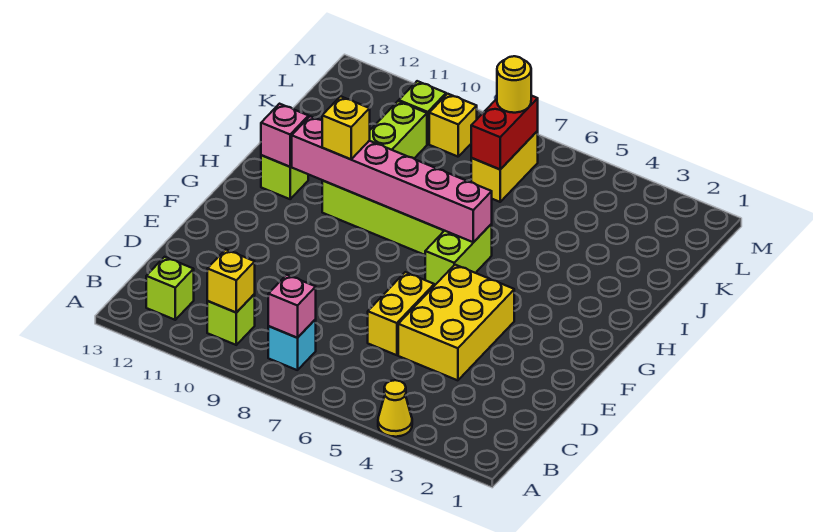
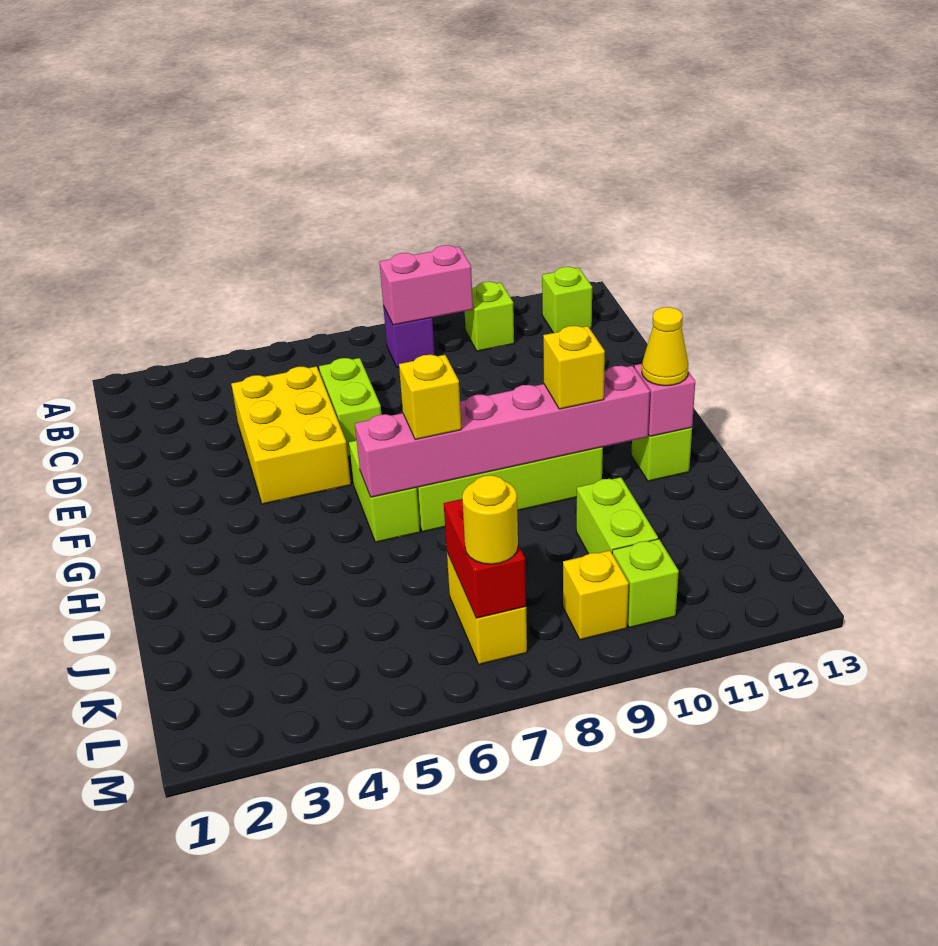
yellow 1x1 cone [378,380,412,437] -> yellow 1x1 cone moved to [642,307,688,386]
cyan 1x1 brick [268,319,316,370] -> purple 1x1 brick [383,306,435,367]
pink 1x1 brick [268,275,316,338] -> pink 1x2 brick [379,245,473,325]
yellow 1x1 brick [207,249,255,313] -> yellow 1x1 brick moved to [399,355,461,440]
yellow 1x2 brick [368,272,434,355] -> lime 1x2 brick [319,358,381,456]

